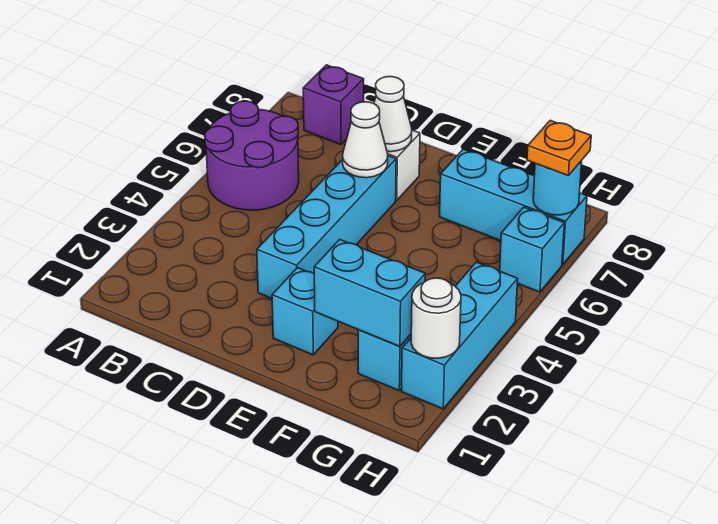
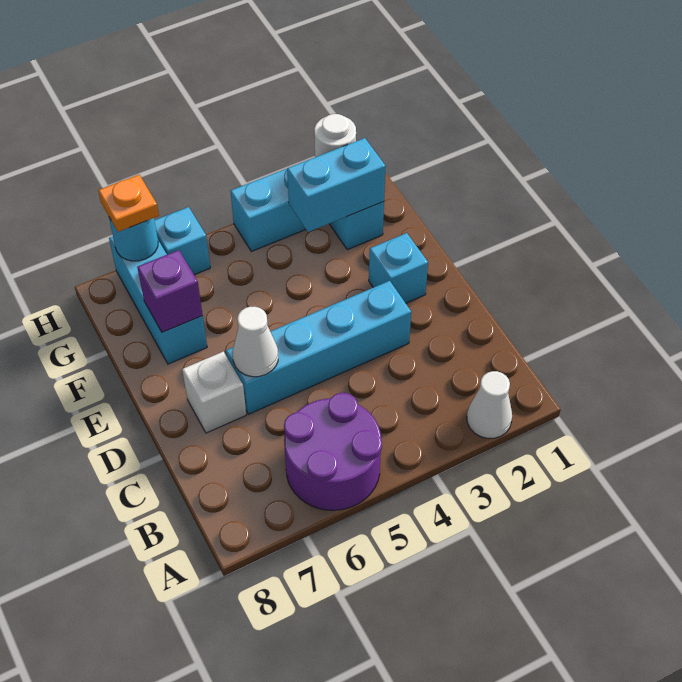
purple 1x1 brick [303,65,364,144] -> purple 1x1 brick moved to [137,250,203,332]
white 1x1 cone [374,77,412,152] -> white 1x1 cone moved to [467,371,512,438]
cyan 1x2 brick [314,239,425,346] -> cyan 1x2 brick turned to [287,138,386,232]

